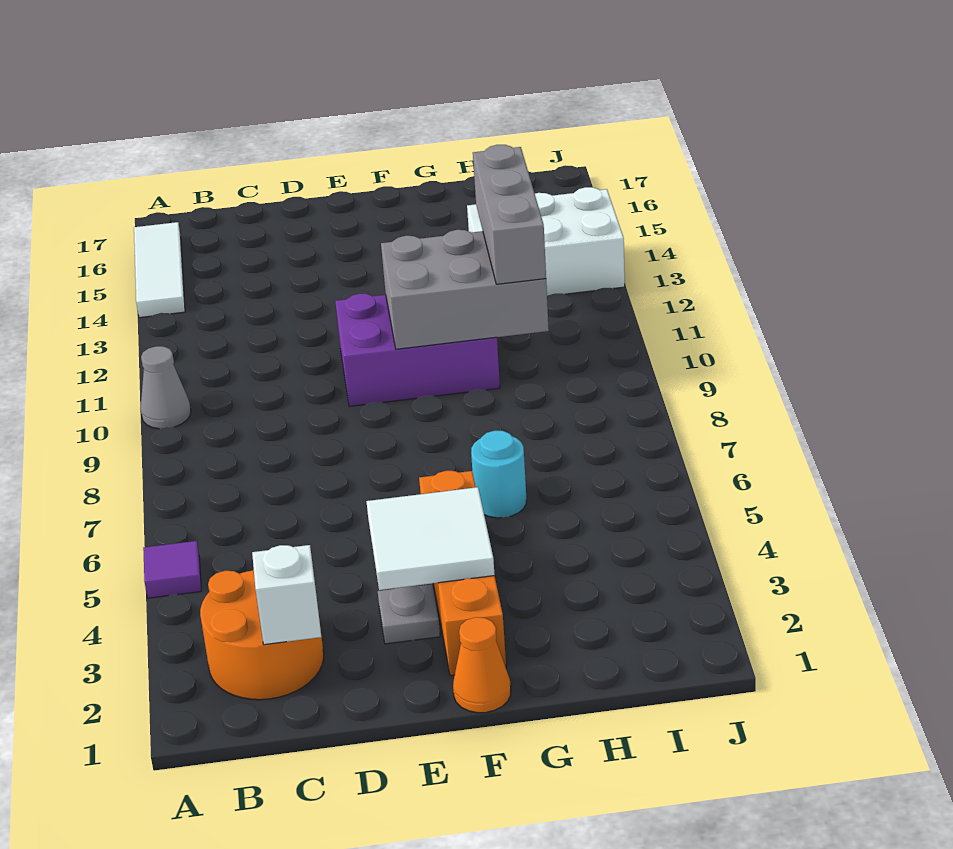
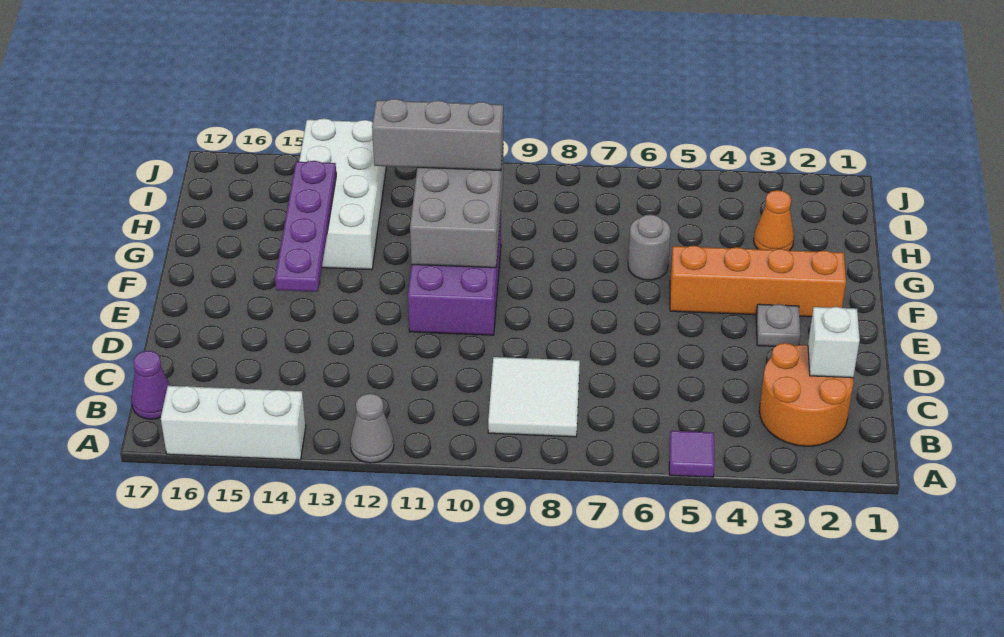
grey 1x1 cone [140,346,191,429] -> grey 1x1 cone moved to [350,393,394,463]
white 1x3 tile [134,222,185,318] -> white 1x3 brick [161,386,306,460]
none -> purple 1x1 cone [132,351,170,419]
white 2x2 tile [366,487,495,590] -> white 2x2 tile moved to [488,357,580,437]
none -> purple 1x4 plate [275,161,336,292]
orange 1x1 cone [453,617,511,713] -> orange 1x1 cone moved to [754,190,794,251]
cyan 1x1 round brick [471,431,526,518] -> grey 1x1 round brick [628,214,671,280]
white 2x3 brick [467,187,625,296] -> white 2x4 brick [299,118,386,270]

